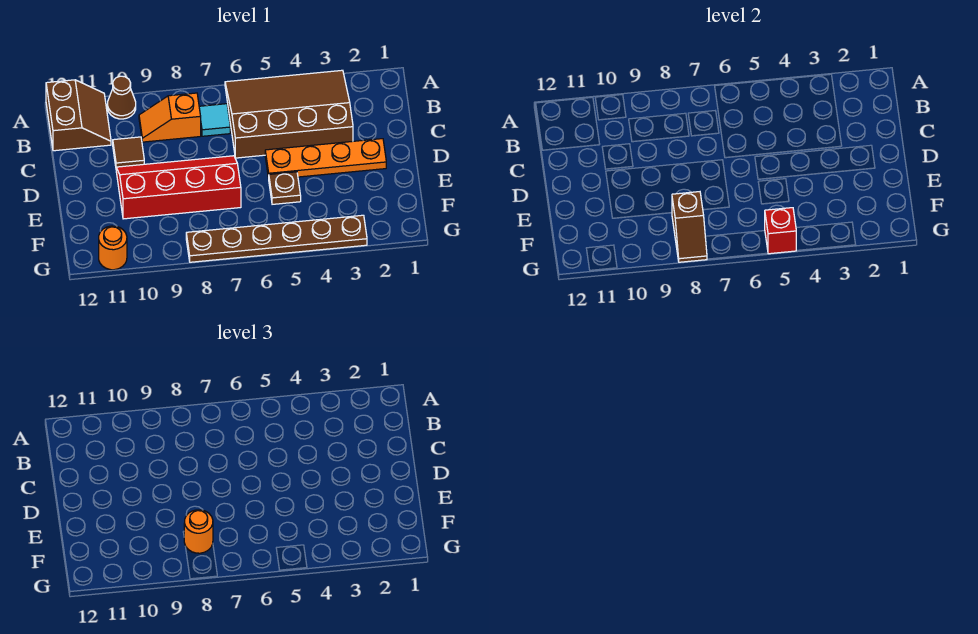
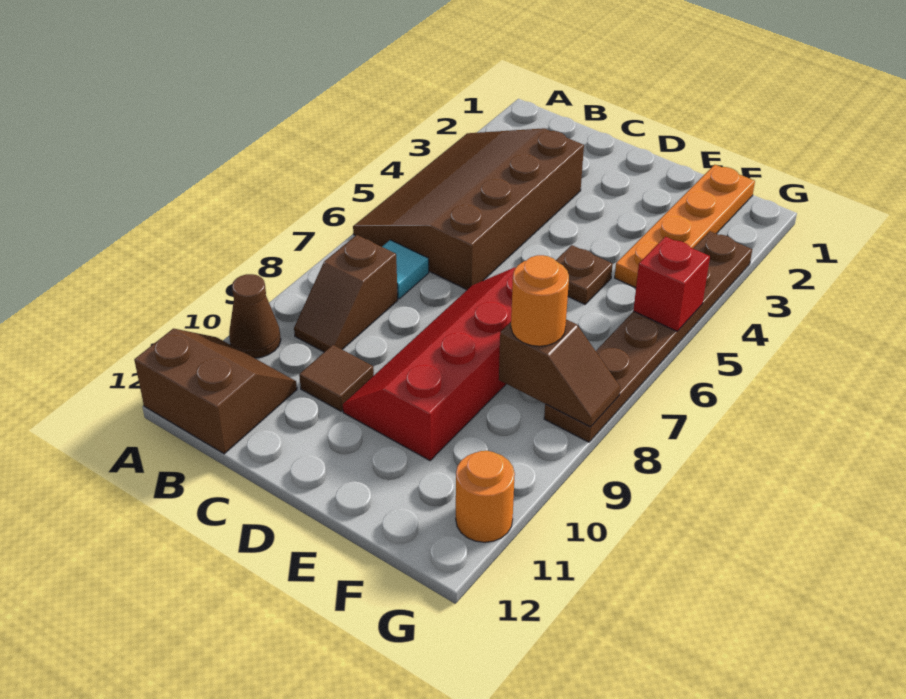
orange 1x2 slope [139,93,201,142] -> brown 1x2 slope [294,235,398,352]
orange 1x4 plate [265,139,386,179] -> orange 1x4 plate moved to [615,165,755,288]

